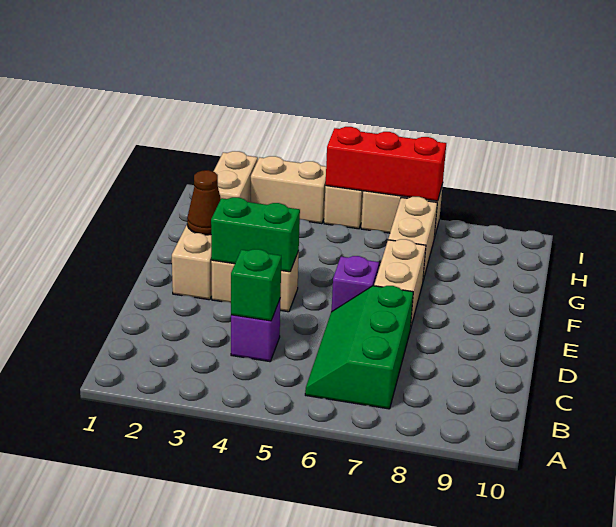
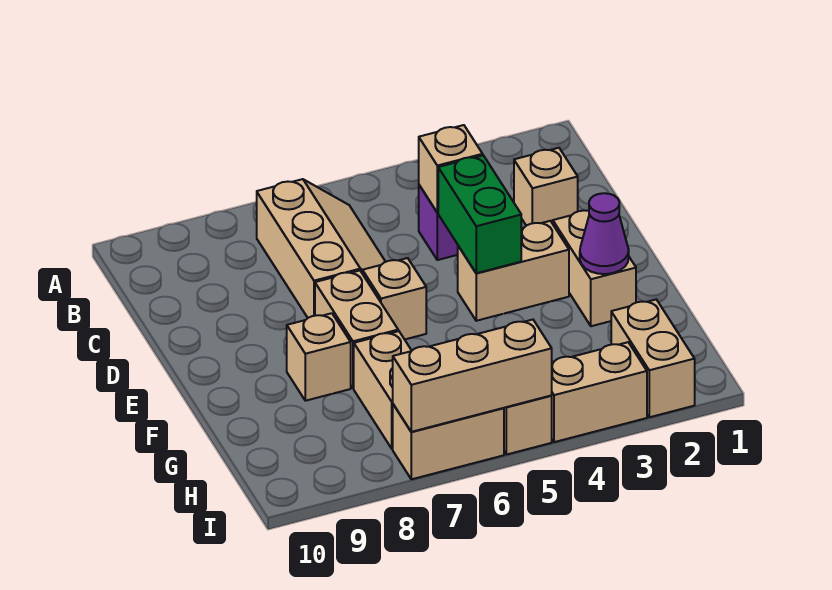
green 2x3 slope [305,286,413,409] -> tan 2x3 slope [257,179,385,318]
none -> tan 1x1 brick [514,148,578,226]
green 1x1 brick [231,249,281,321] -> tan 1x1 brick [419,125,483,213]
green 1x2 brick [211,197,300,272] -> green 1x2 brick turned to [438,155,521,273]
purple 1x1 brick [332,256,379,311] -> tan 1x1 brick [362,258,426,339]
brown 1x1 cone [187,170,221,235] -> purple 1x1 cone [580,193,629,274]
none -> tan 1x1 brick [287,313,351,401]
red 1x3 brick [325,127,446,201] -> tan 1x3 brick [393,320,552,432]

